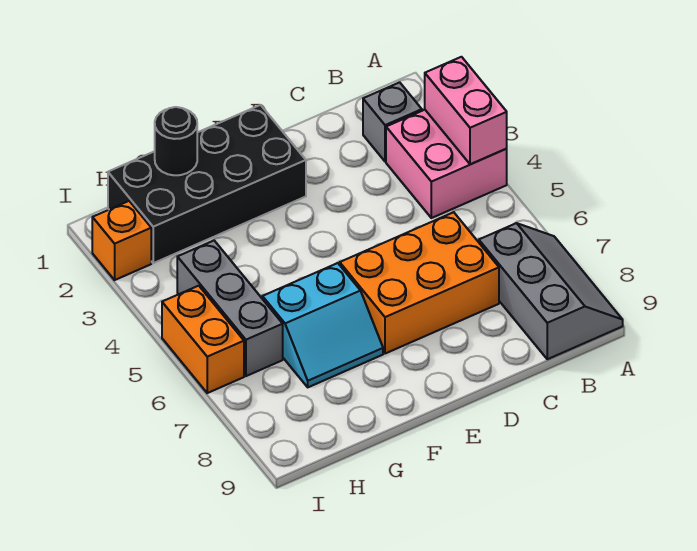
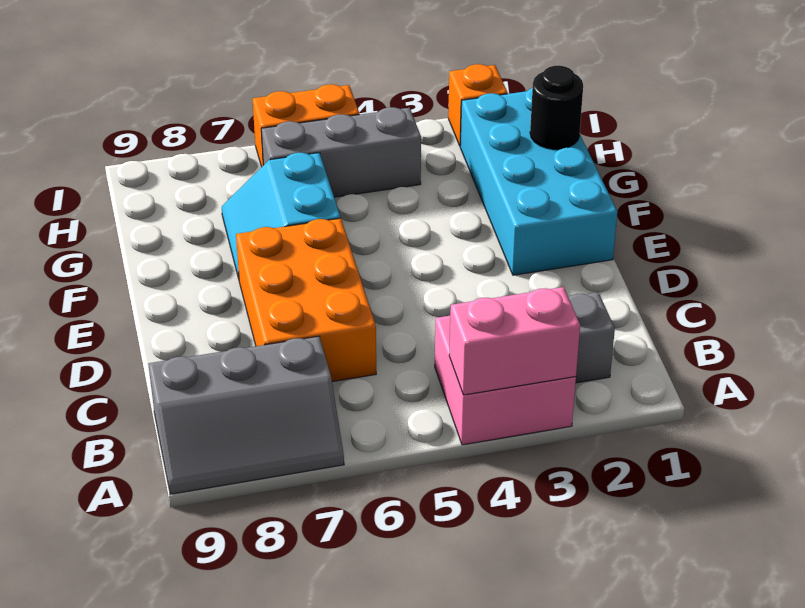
black 2x4 brick [108,105,306,263] -> cyan 2x4 brick [460,88,617,275]

